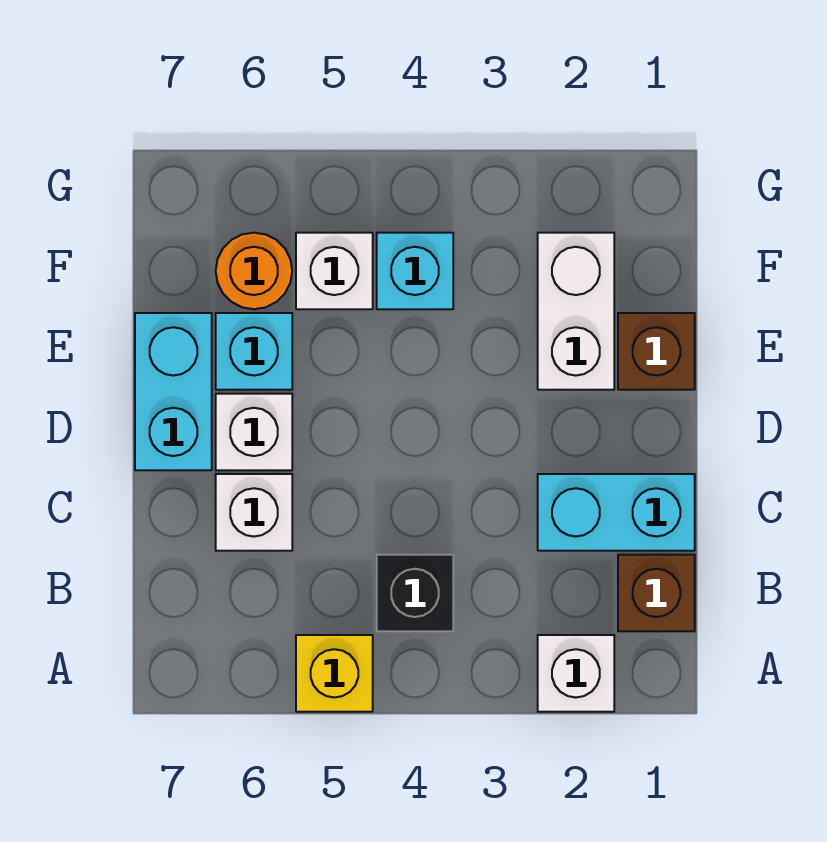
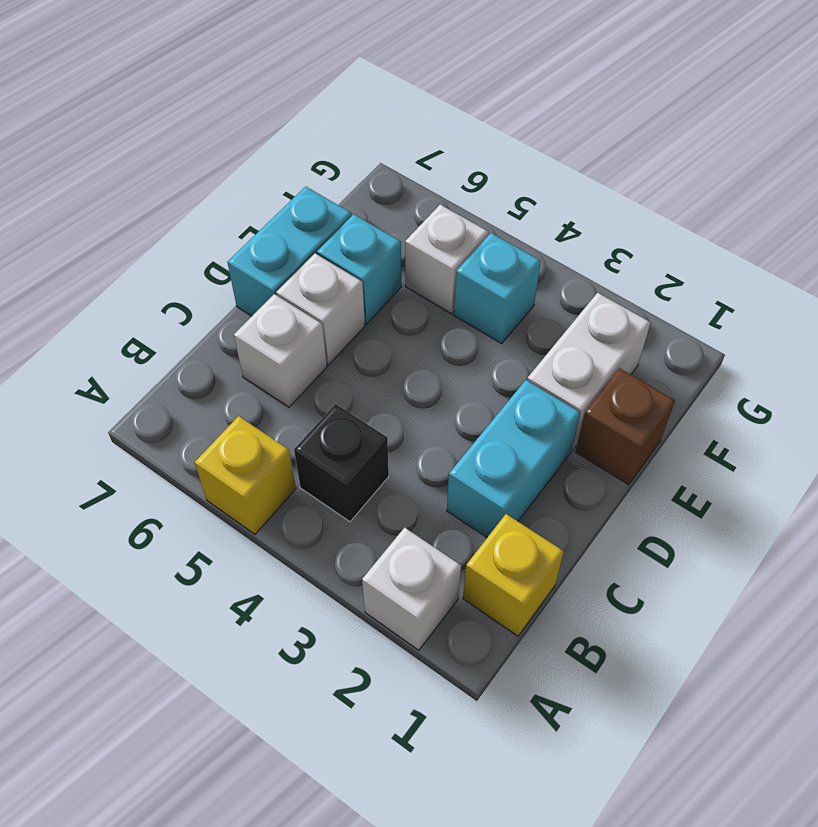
brown 1x1 brick [618,555,695,631] -> yellow 1x1 brick [463,514,564,636]
cyan 1x2 brick [538,474,695,551] -> cyan 1x2 brick turned to [447,380,580,537]
orange 1x1 round brick [216,233,292,309] -> none

